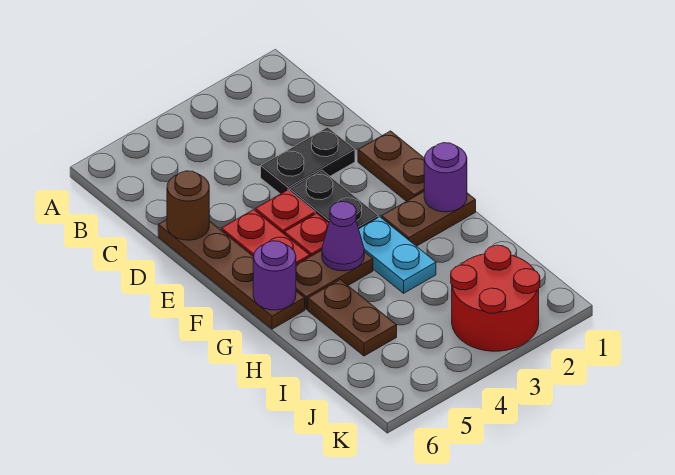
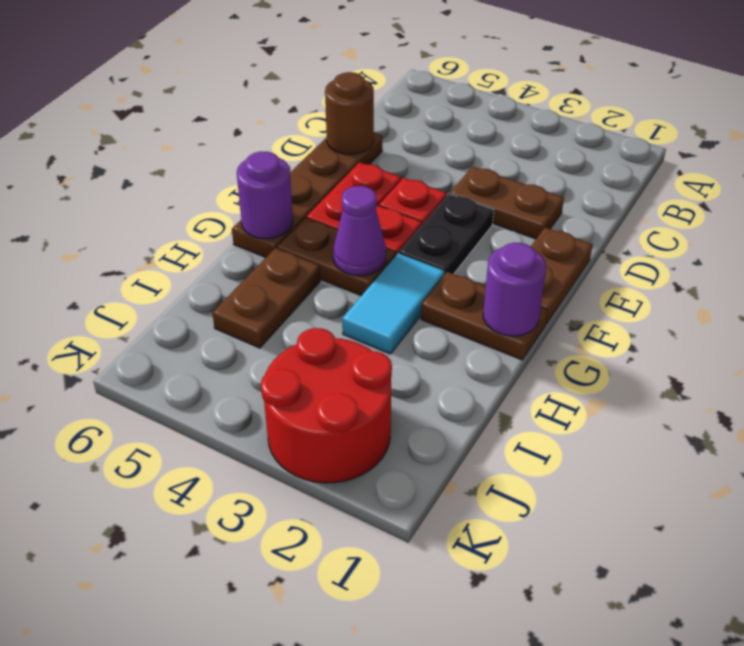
black 1x2 plate [261,127,355,194] -> brown 1x2 plate [450,167,564,239]
cyan 1x2 plate [359,217,436,293] -> cyan 1x2 tile [342,253,445,354]

